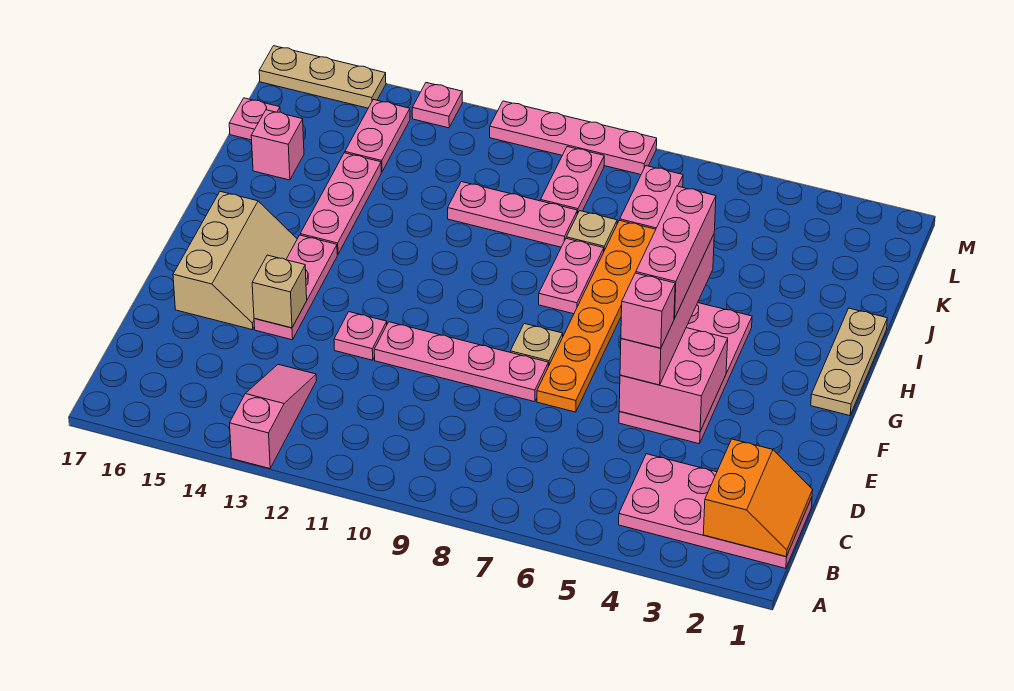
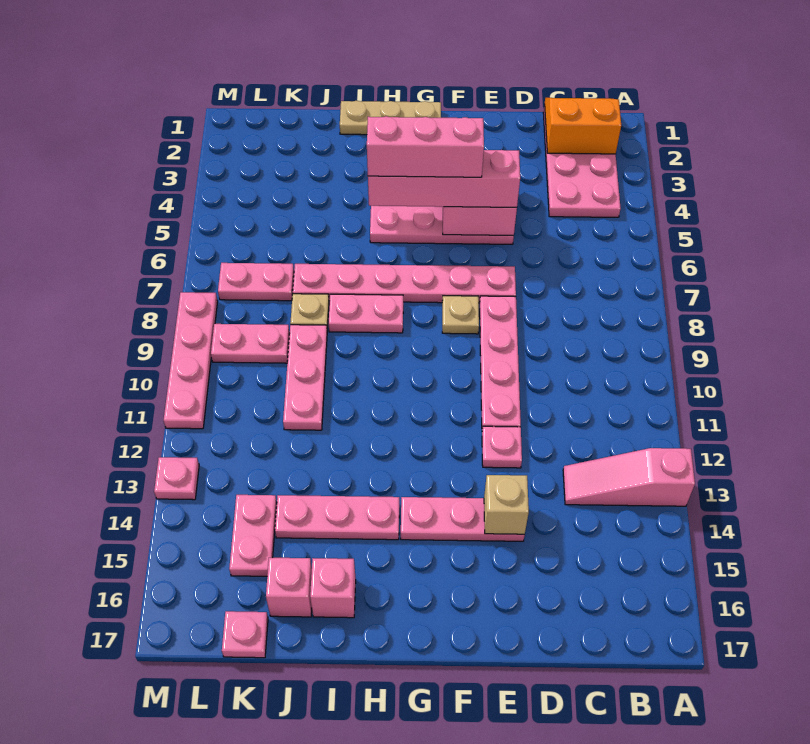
pink 1x1 brick [621,273,675,348] -> pink 1x1 brick moved to [310,558,356,618]
orange 1x6 plate [537,220,656,412] -> pink 1x6 plate [293,264,516,303]
tan 2x3 slope [173,191,297,330] -> none
pink 1x2 plate [345,99,410,172] -> pink 1x2 plate turned to [229,495,277,576]
tan 1x3 plate [259,46,386,108] -> none

